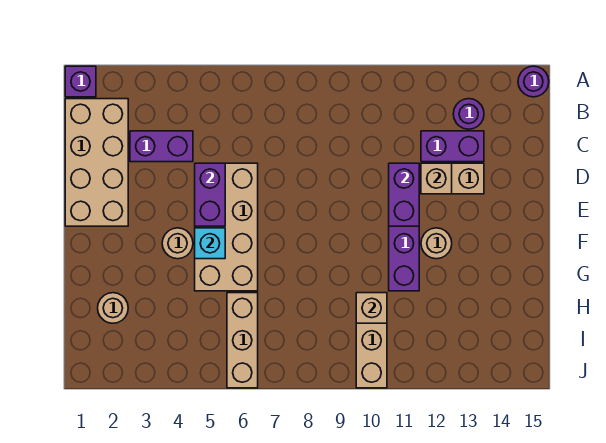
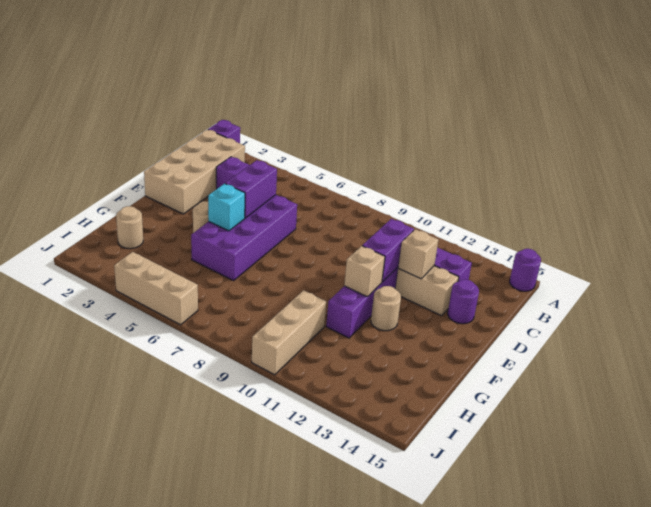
purple 1x1 round brick [453,99,484,129] -> purple 1x1 round brick moved to [448,279,479,324]
tan 2x4 brick [195,163,258,291] -> purple 2x4 brick [191,195,297,281]
tan 1x3 brick [227,293,258,388] -> tan 1x3 brick turned to [114,252,198,325]
tan 1x1 brick [356,293,387,323] -> tan 1x1 brick moved to [344,246,385,296]

